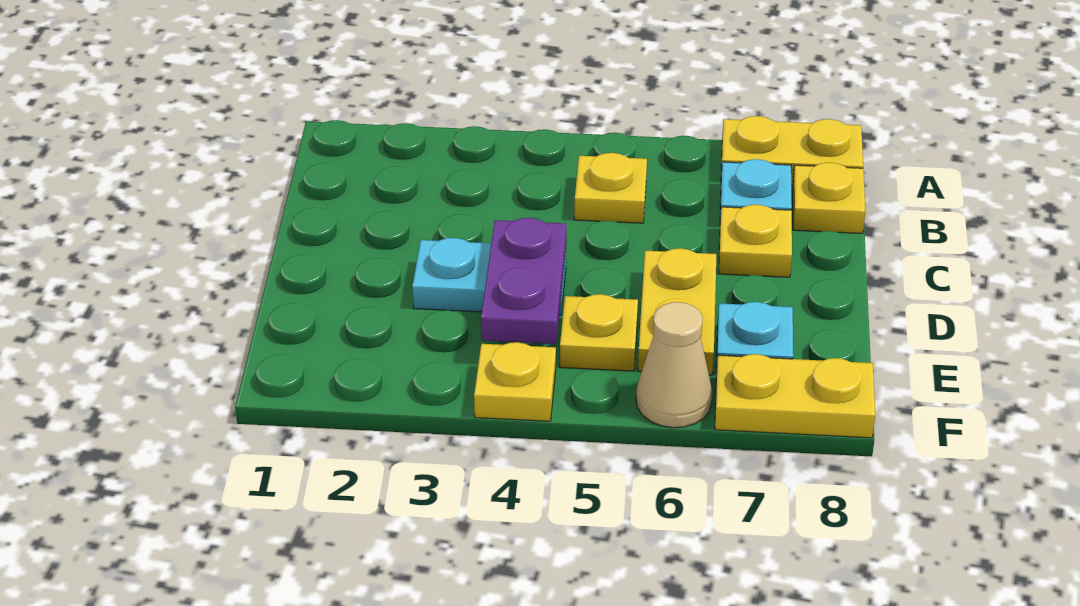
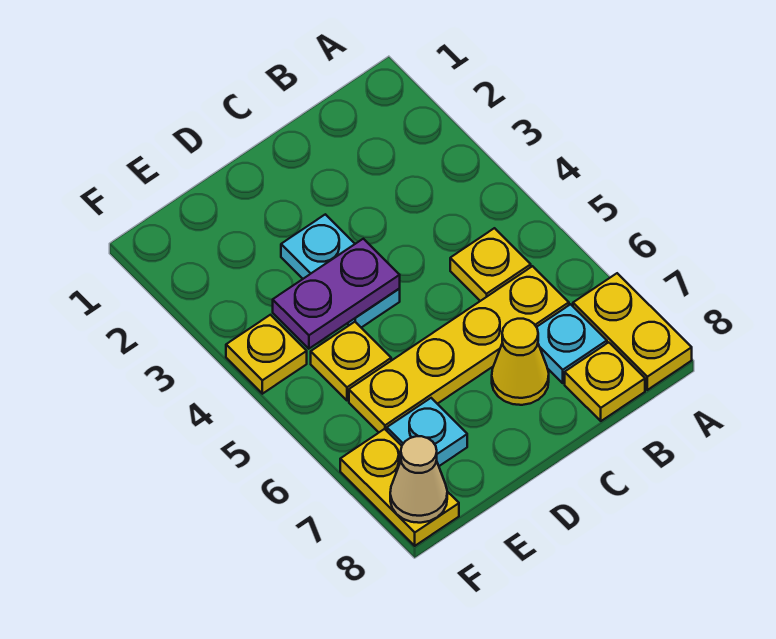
yellow 1x1 plate [719,204,792,277] -> yellow 1x1 cone [492,319,549,405]
yellow 1x2 plate [638,248,717,375] -> yellow 1x4 plate [349,266,569,432]
tan 1x1 cone [636,302,712,428] -> tan 1x1 cone moved to [390,436,447,523]

